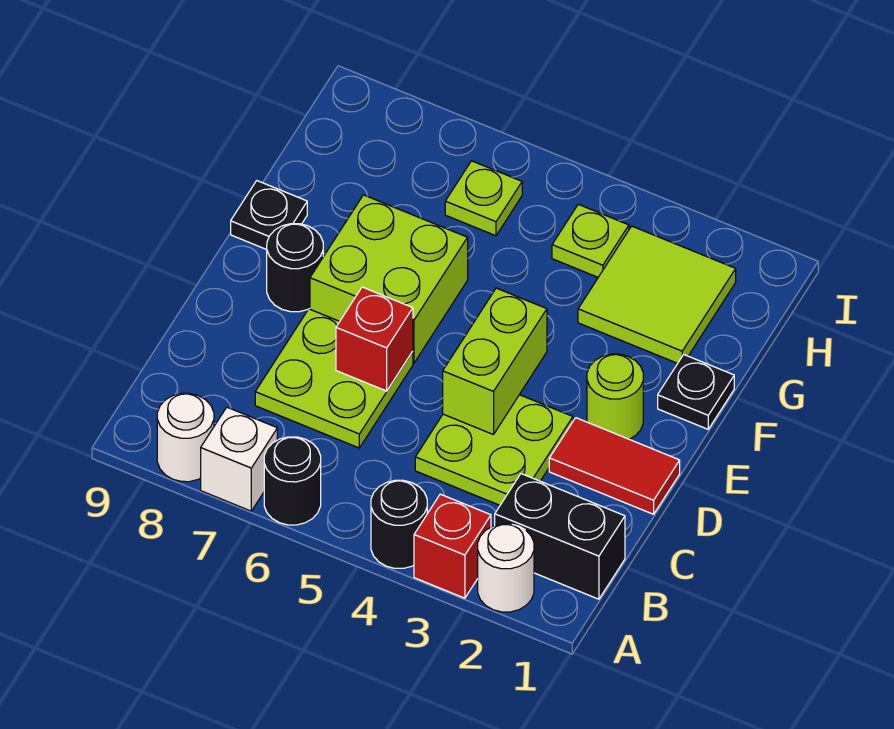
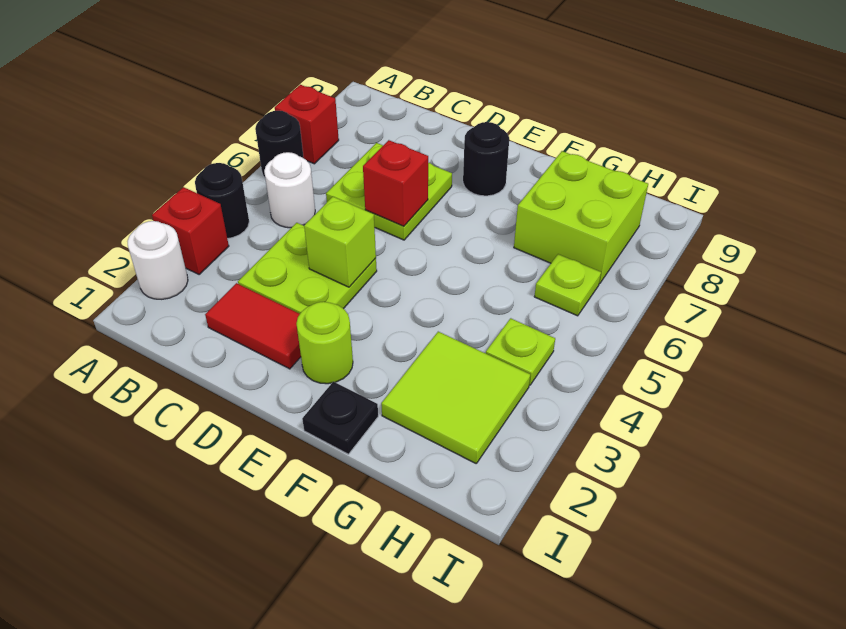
white 1x1 brick [201,407,277,511] -> red 1x1 brick [275,85,339,164]
white 1x1 round brick [157,393,214,482] -> white 1x1 round brick moved to [264,152,315,228]
black 1x2 brick [495,474,625,599] -> none
red 1x2 tile [549,418,680,514] -> red 1x2 tile turned to [205,283,301,369]
lime 1x2 brick [443,288,547,435] -> lime 1x1 brick [304,197,376,287]
lime 2x2 brick [310,195,468,363] -> lime 2x2 brick moved to [514,151,648,284]
black 1x1 plate [231,181,307,250] -> none

